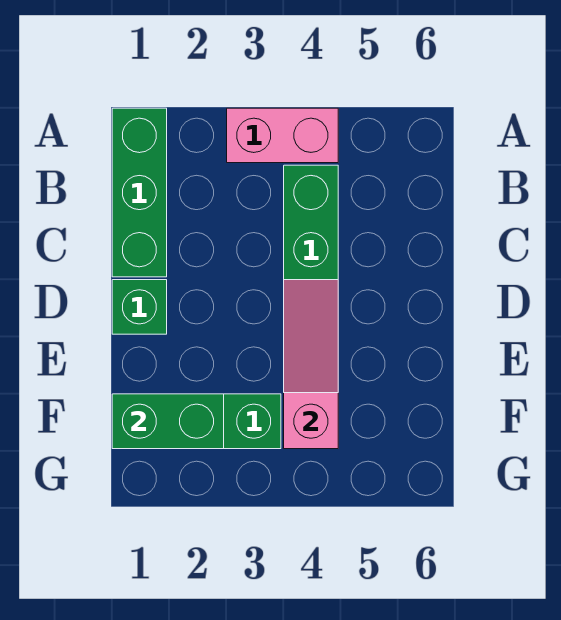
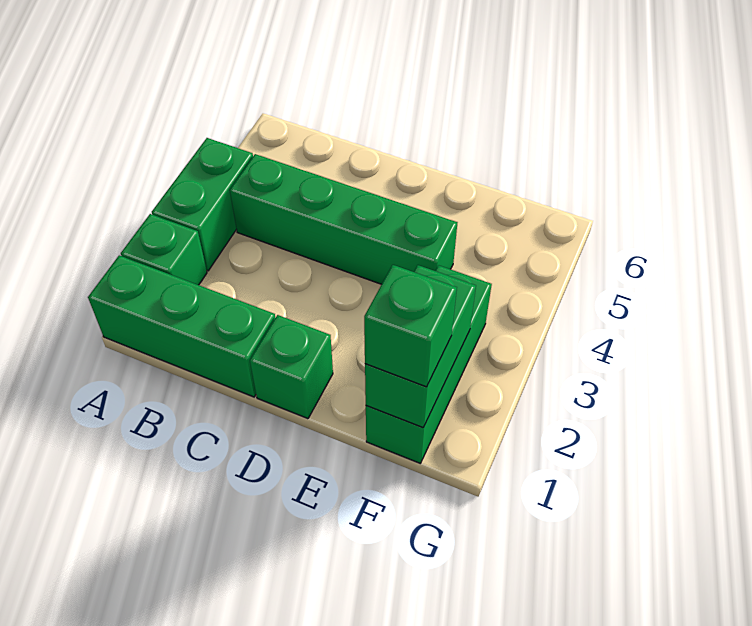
none -> green 1x1 brick [121,214,207,285]
pink 1x2 brick [227,108,338,163] -> green 1x2 brick [152,138,253,271]
pink 1x3 slope [284,280,338,449] -> none
none -> green 1x1 brick [364,265,457,387]

